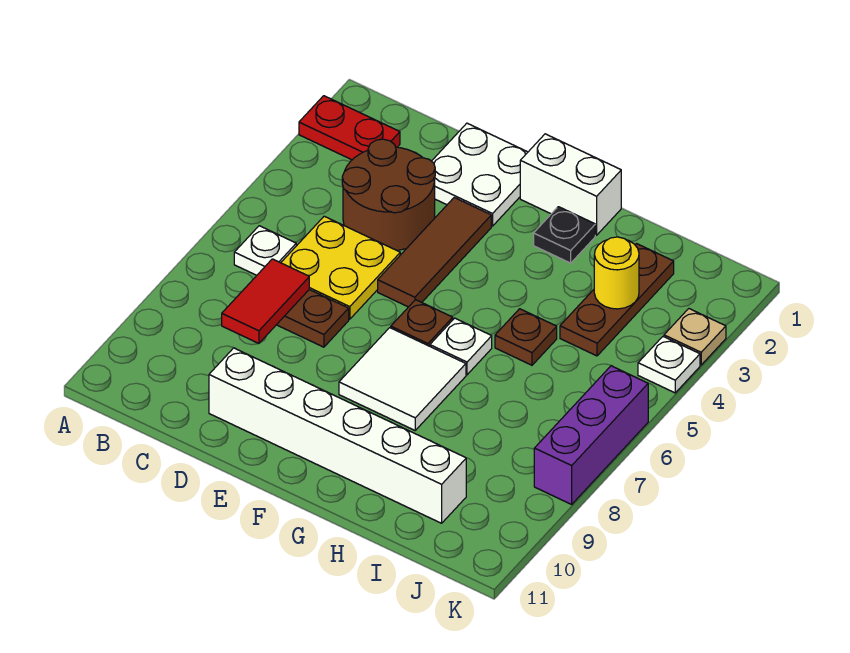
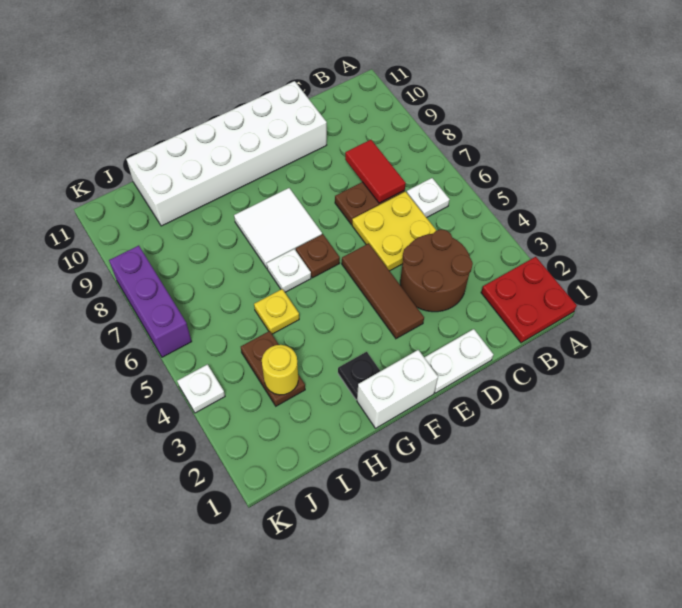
red 1x2 plate [299,96,400,160] -> red 2x2 plate [481,257,577,343]
white 2x2 plate [432,123,528,226] -> white 1x2 plate [424,329,493,393]
white 1x6 brick [209,348,466,523] -> white 2x6 brick [127,81,327,226]
brown 1x1 plate [495,309,557,365] -> yellow 1x1 plate [254,289,299,334]
brown 1x3 plate [560,244,674,356] -> brown 1x2 plate [241,331,305,406]
tan 1x1 plate [664,309,726,365] -> none

